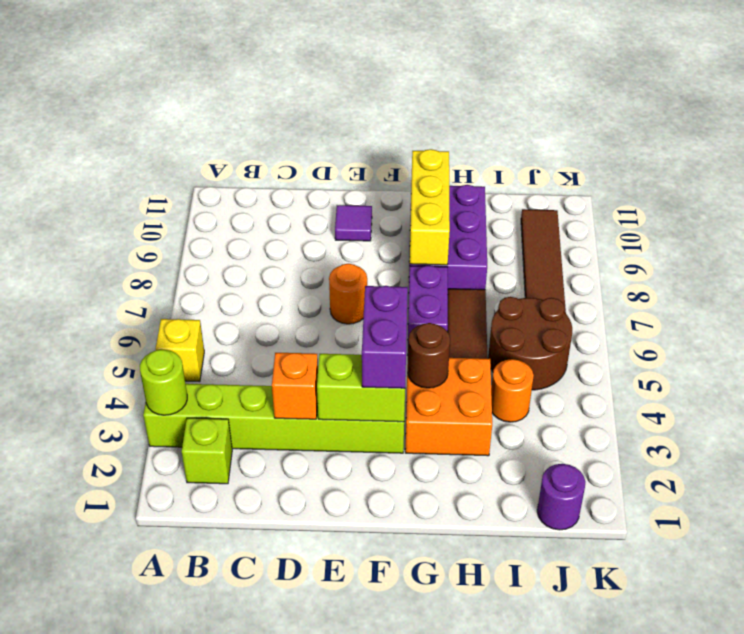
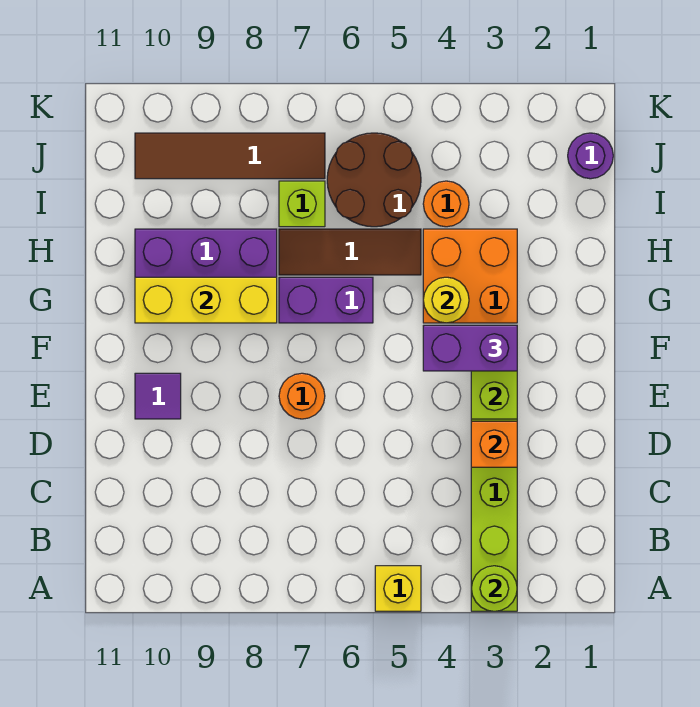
lime 1x1 brick [182,418,232,484] -> lime 1x1 brick moved to [279,181,325,227]
brown 1x1 round brick [407,323,450,388] -> yellow 1x1 round brick [423,277,469,323]

